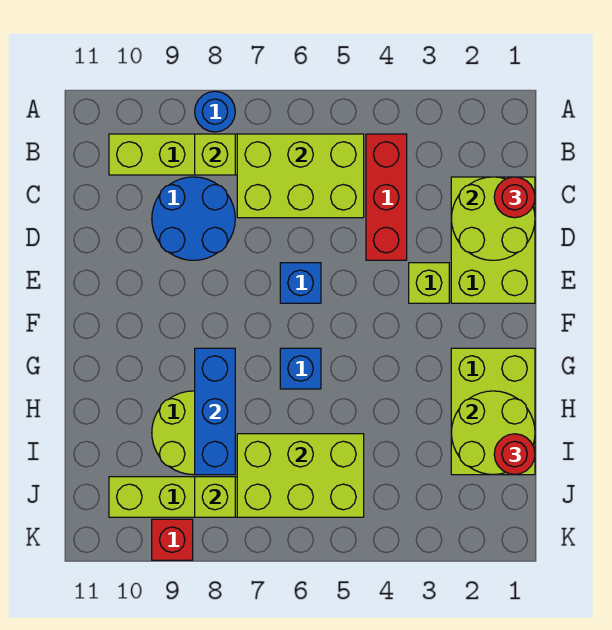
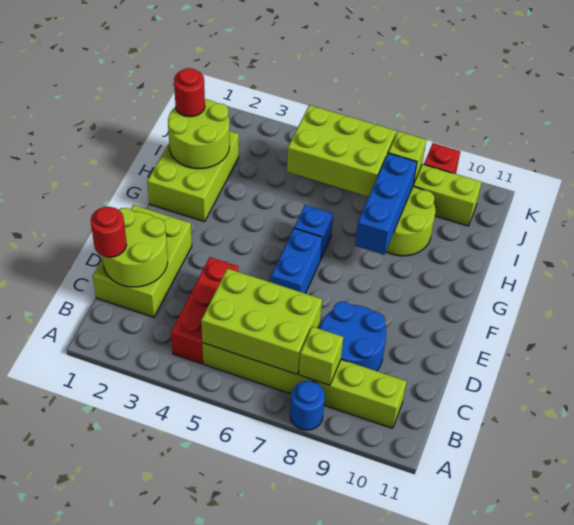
lime 1x1 brick [409,263,449,303] -> none
blue 1x1 brick [280,263,321,303] -> blue 1x2 brick [271,228,322,293]

